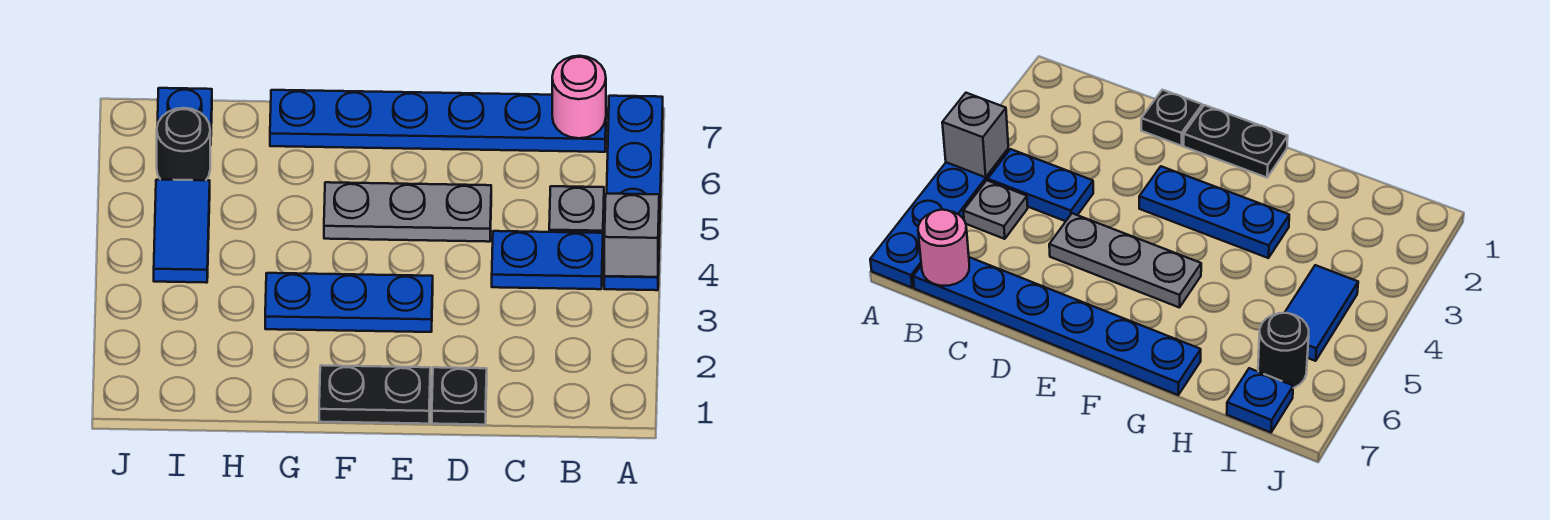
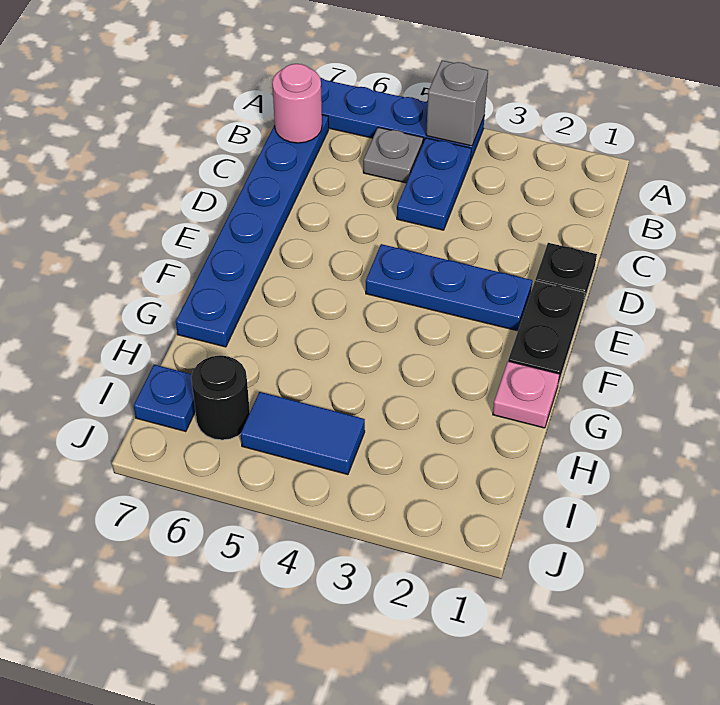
grey 1x3 plate [324,182,491,242] -> none
blue 1x3 plate [265,273,433,332] -> blue 1x3 plate turned to [366,244,532,331]
none -> pink 1x1 plate [493,361,560,428]

